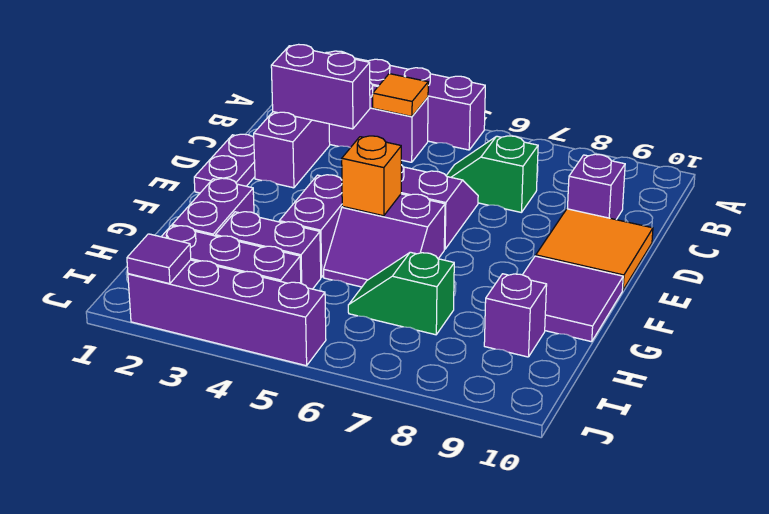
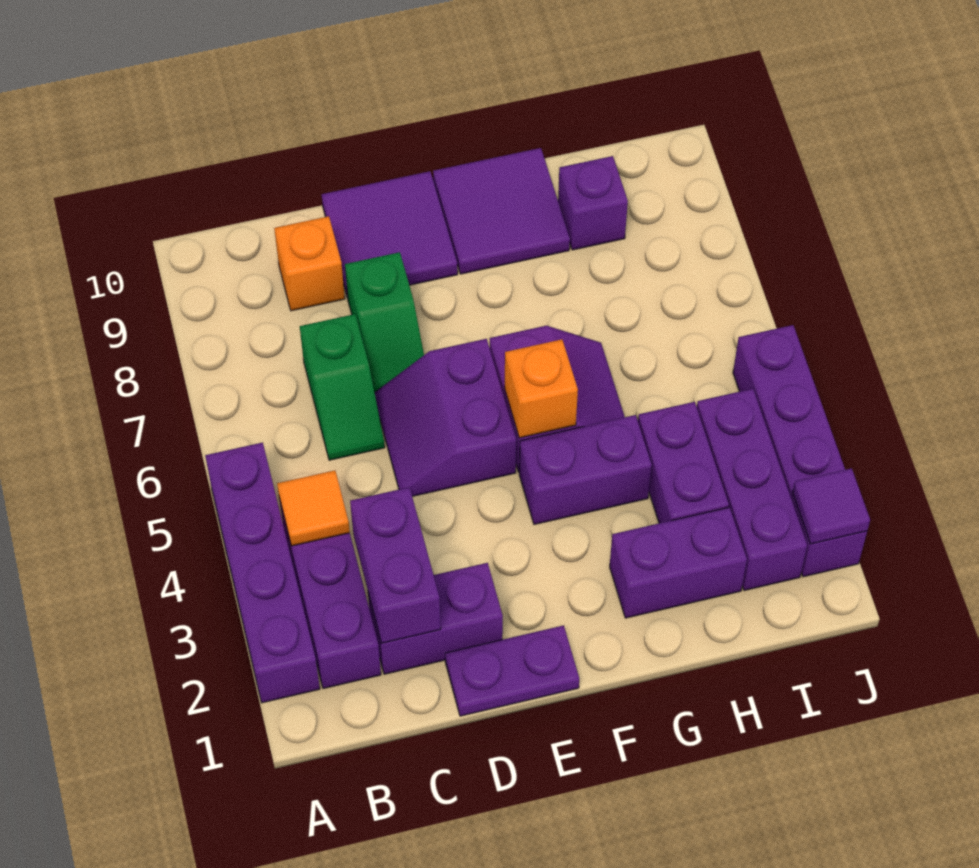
purple 1x1 brick [567,154,625,220] -> orange 1x1 brick [274,216,345,311]
orange 2x2 tile [536,209,653,290] -> purple 2x2 tile [322,171,458,298]
green 1x2 slope [348,252,454,335] -> green 1x2 slope moved to [345,252,424,392]

